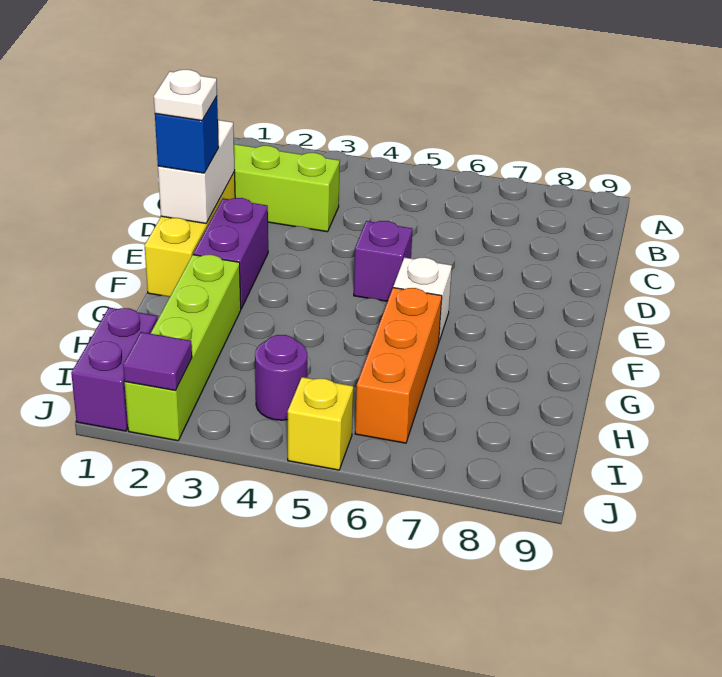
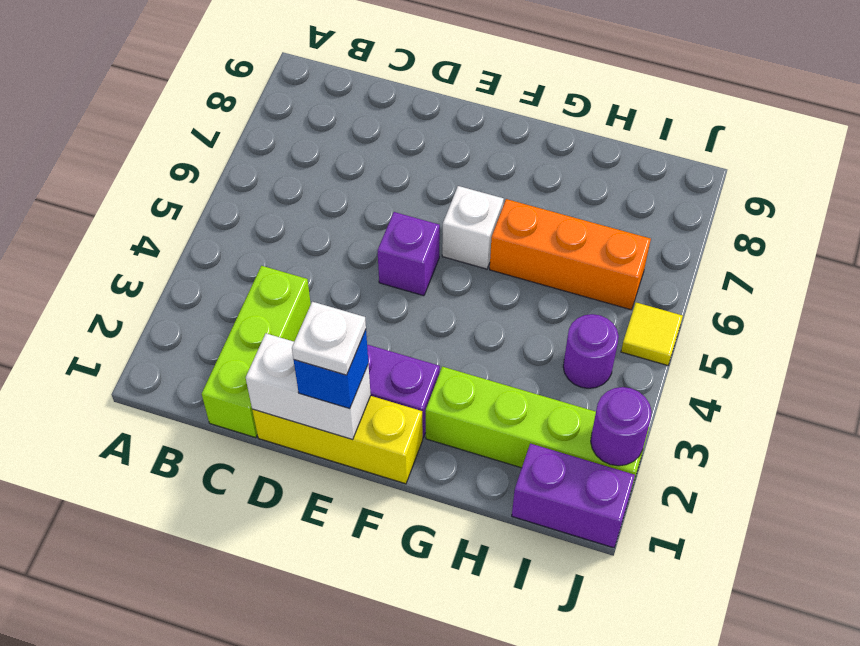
purple 1x1 tile [123,332,192,391] -> purple 1x1 round brick [591,387,652,466]
yellow 1x1 brick [288,377,353,470] -> yellow 1x1 tile [621,303,683,365]

